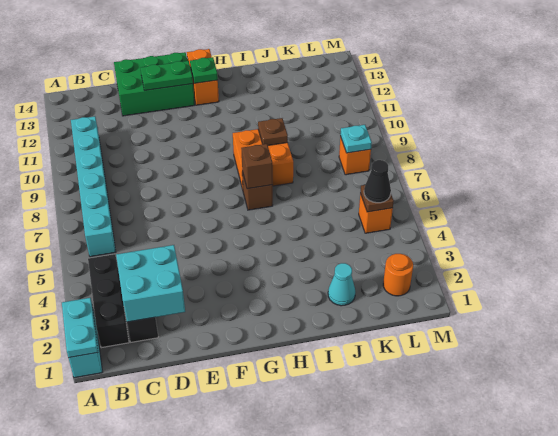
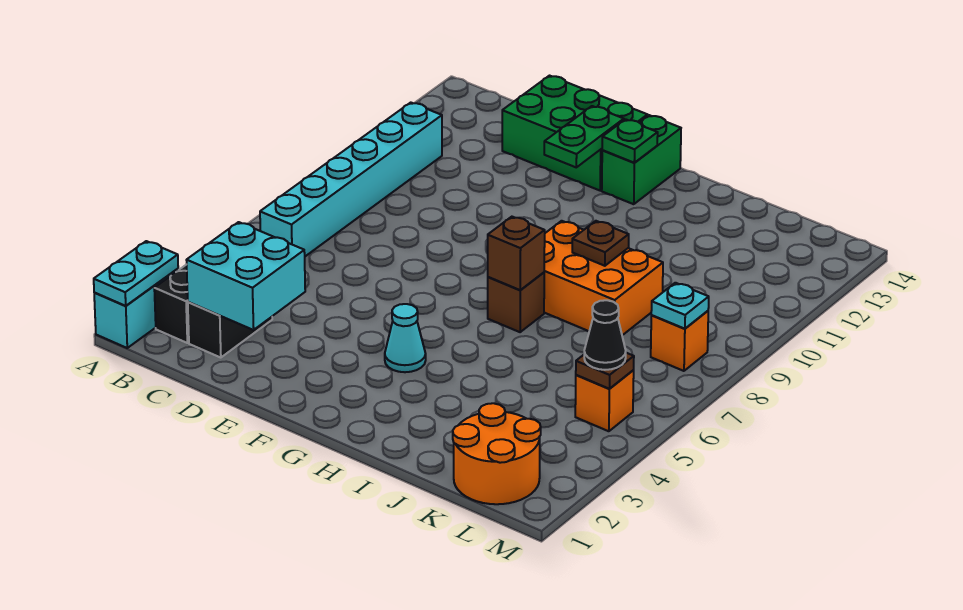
green 1x2 plate [141,61,193,91] -> green 1x2 plate turned to [544,106,624,167]
orange 1x2 brick [187,49,219,105] -> green 1x2 brick [602,115,681,204]
orange 2x2 brick [233,129,293,189] -> orange 2x3 brick [544,221,663,335]
cyan 1x1 cone [328,263,355,306] -> cyan 1x1 cone moved to [385,304,426,372]
orange 1x1 round brick [383,254,413,296] -> orange 2x2 round brick [453,403,541,504]

